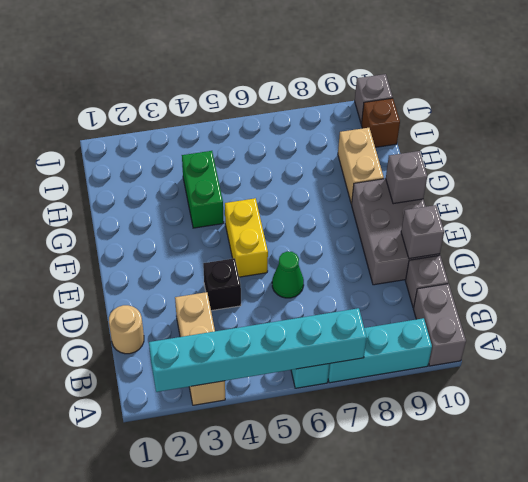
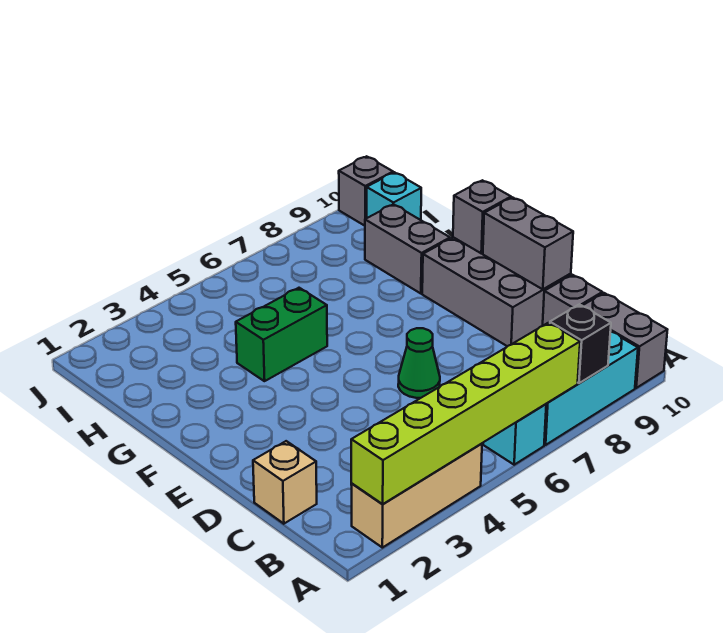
cyan 1x6 brick [149,308,367,392] -> lime 1x6 brick [351,323,580,504]
tan 1x3 brick [175,292,225,405] -> tan 1x3 brick turned to [351,444,482,548]
tan 1x1 round brick [109,305,144,354] -> tan 1x1 brick [253,441,317,524]
black 1x1 brick [203,258,241,311] -> black 1x1 brick moved to [550,304,611,383]
grey 1x1 brick [401,205,444,259] -> grey 1x2 brick [483,197,573,289]
yellow 1x2 brick [225,198,268,277] -> none
green 1x2 brick [182,151,224,228] -> green 1x2 brick turned to [236,288,327,381]
tan 1x2 brick [338,128,384,204] -> grey 1x2 brick [365,204,450,294]
brown 1x1 brick [361,98,400,147] -> cyan 1x1 brick [367,172,421,220]

